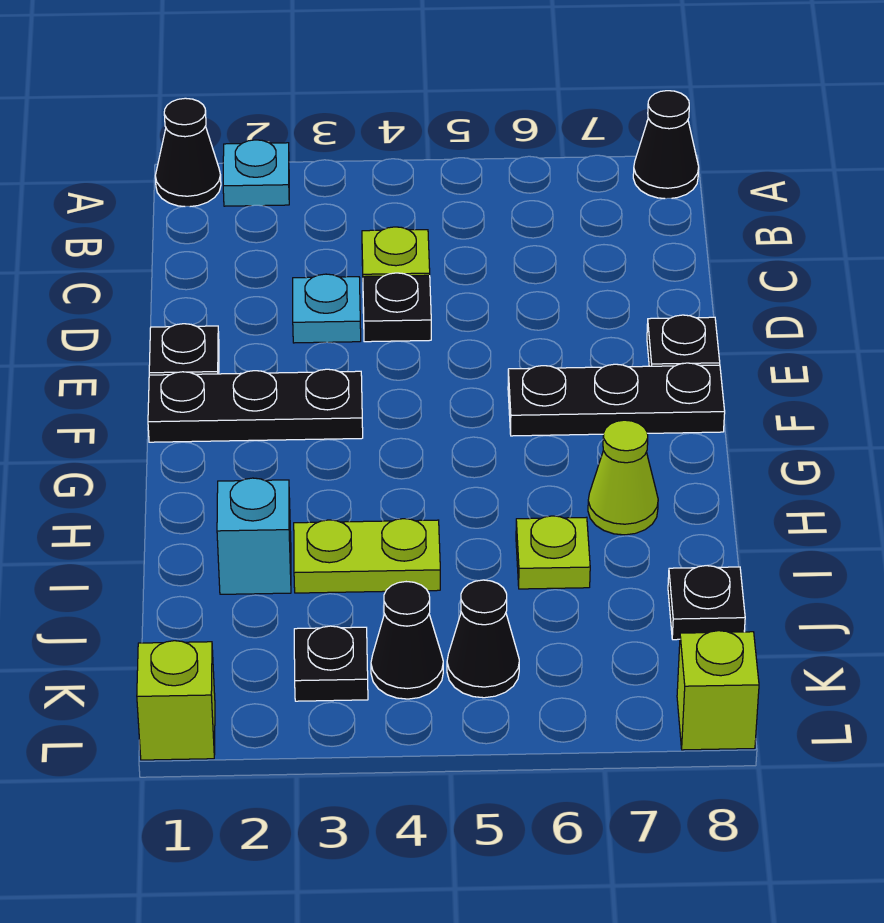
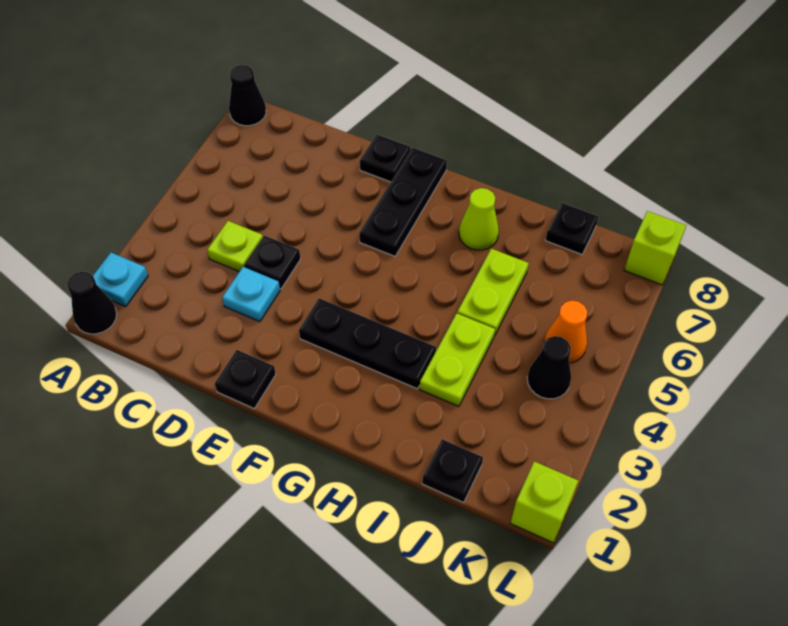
black 1x3 plate [148,369,363,442] -> black 1x3 plate turned to [299,298,436,389]
cyan 1x1 brick [217,478,291,594] -> none
lime 1x1 plate [516,516,590,589] -> lime 1x2 plate [457,249,529,336]
black 1x1 plate [294,626,368,701] -> black 1x1 plate moved to [422,439,483,503]
black 1x1 cone [447,580,519,698] -> orange 1x1 cone [544,300,587,363]

